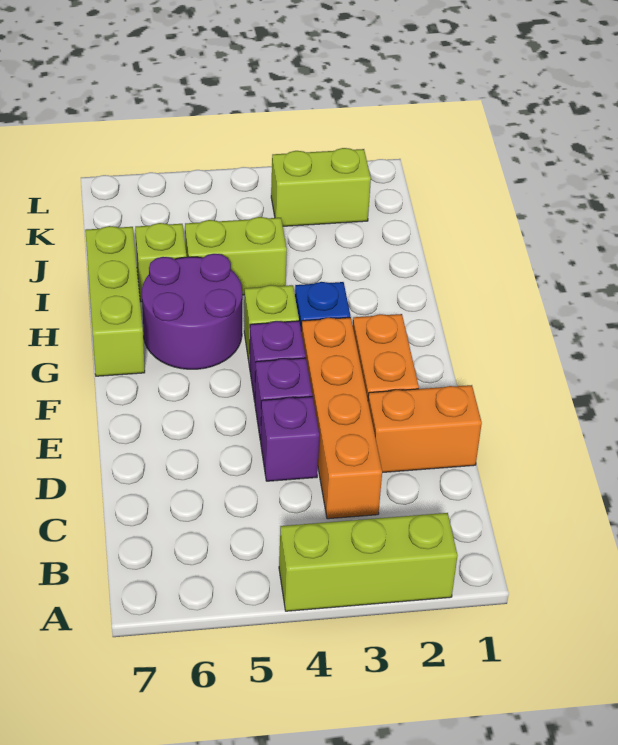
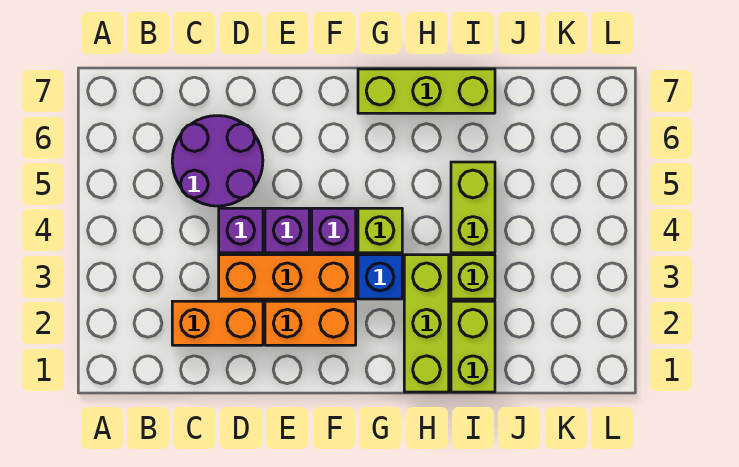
lime 1x3 brick [279,513,458,611] -> lime 1x3 brick moved to [404,255,449,392]
orange 1x4 brick [301,317,382,519] -> orange 1x3 brick [219,255,356,299]
orange 1x2 brick [368,385,482,473] -> orange 1x2 brick turned to [172,301,263,345]
purple 2x2 round brick [142,254,242,369] -> purple 2x2 round brick moved to [172,116,263,206]
lime 1x1 brick [135,223,187,302] -> lime 1x1 brick moved to [451,255,495,299]
lime 1x2 brick [271,148,371,226] -> lime 1x2 brick moved to [451,301,495,392]

